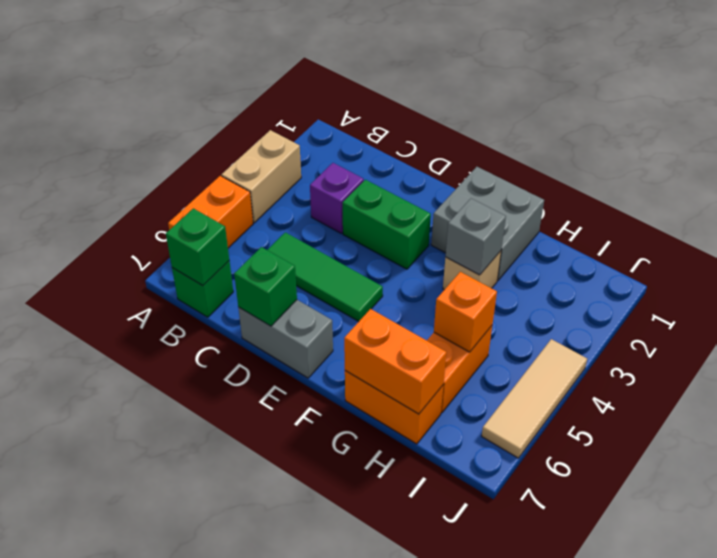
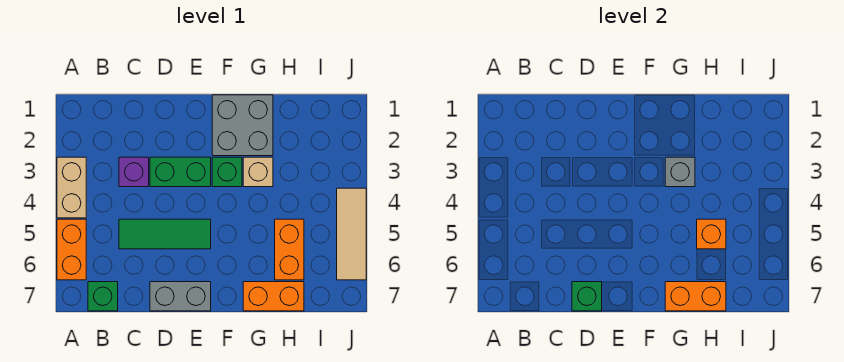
green 1x1 brick [166,208,229,286] -> green 1x1 brick moved to [212,157,242,187]

